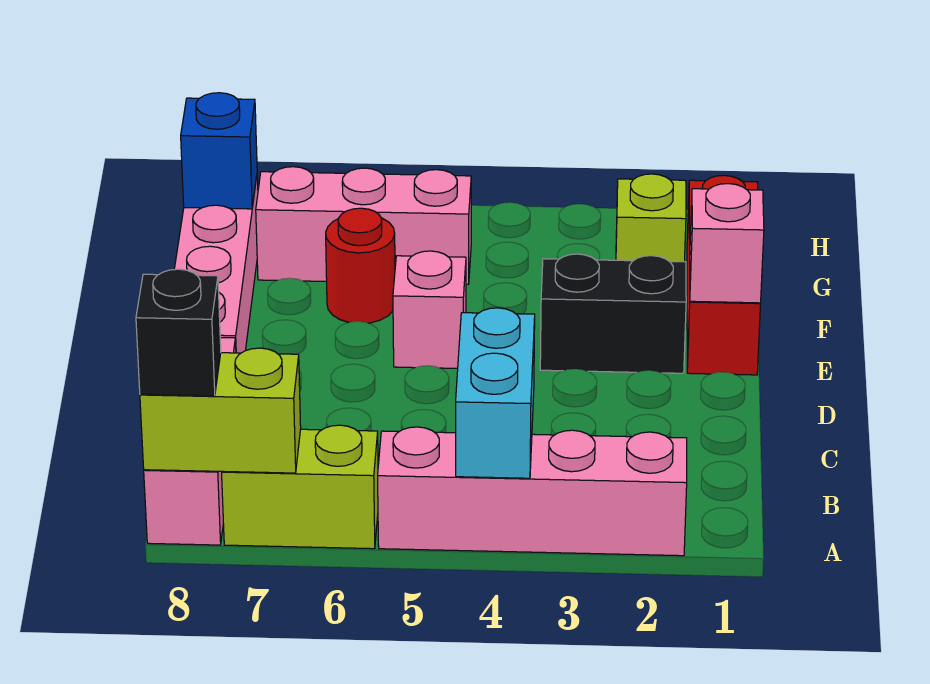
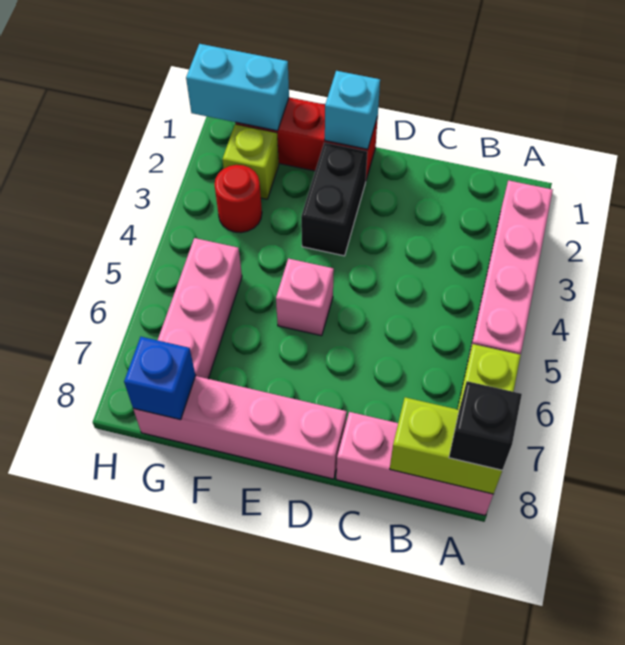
cyan 1x2 brick [456,308,535,478] -> cyan 1x2 brick moved to [186,44,289,131]
lime 1x2 brick [140,348,301,473] -> lime 1x2 brick turned to [390,397,502,494]
pink 1x1 brick [690,184,764,303] -> cyan 1x1 brick [325,71,380,149]
red 1x1 round brick [326,208,395,323] -> red 1x1 round brick moved to [214,165,262,233]

